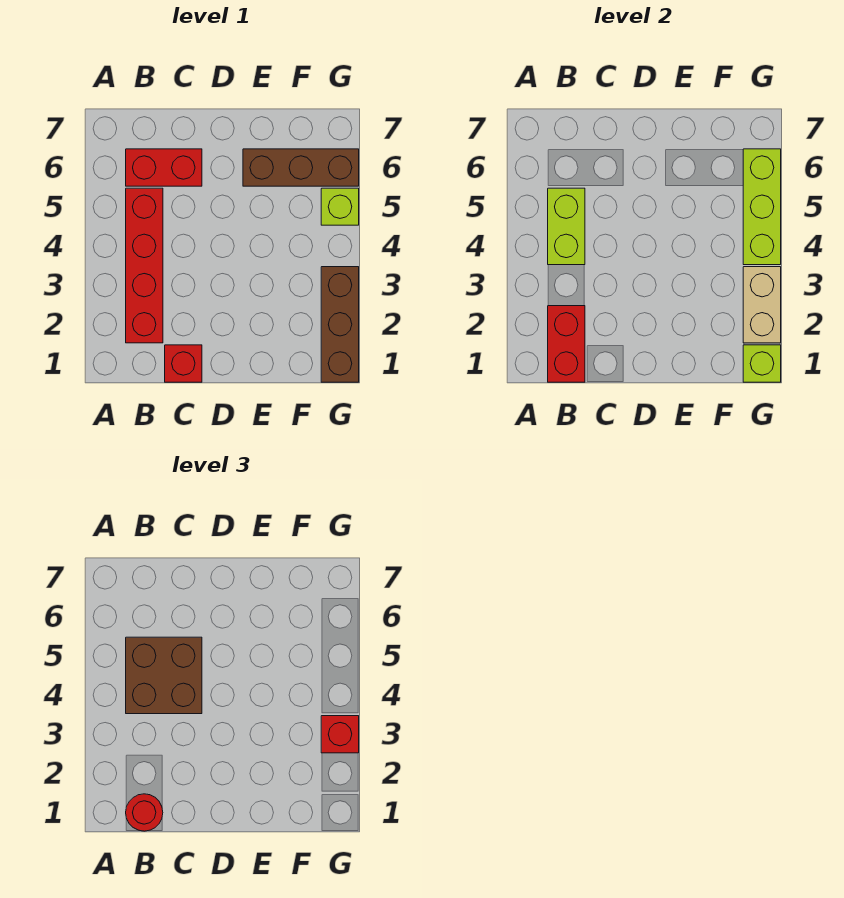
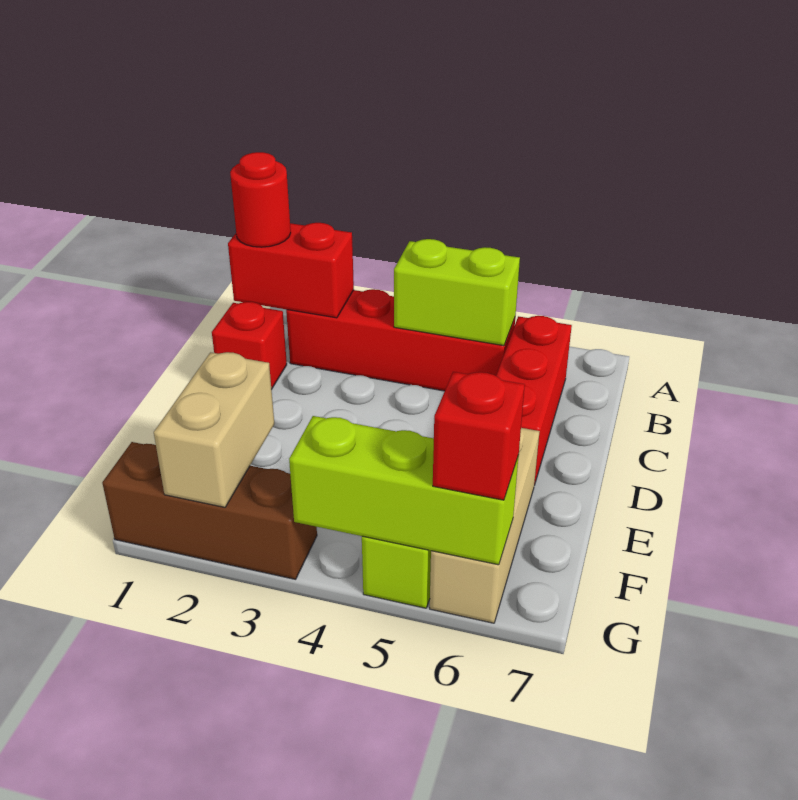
brown 2x2 brick [126,637,202,714] -> none
red 1x2 brick [126,149,202,186] -> red 1x3 brick [496,316,572,485]
brown 1x3 brick [243,149,359,186] -> tan 1x3 brick [430,428,540,623]
lime 1x1 brick [743,345,781,382] -> none
tan 1x2 brick [743,267,781,343] -> tan 1x2 brick turned to [154,352,274,507]
red 1x1 brick [321,716,359,753] -> red 1x1 brick moved to [433,372,525,500]

